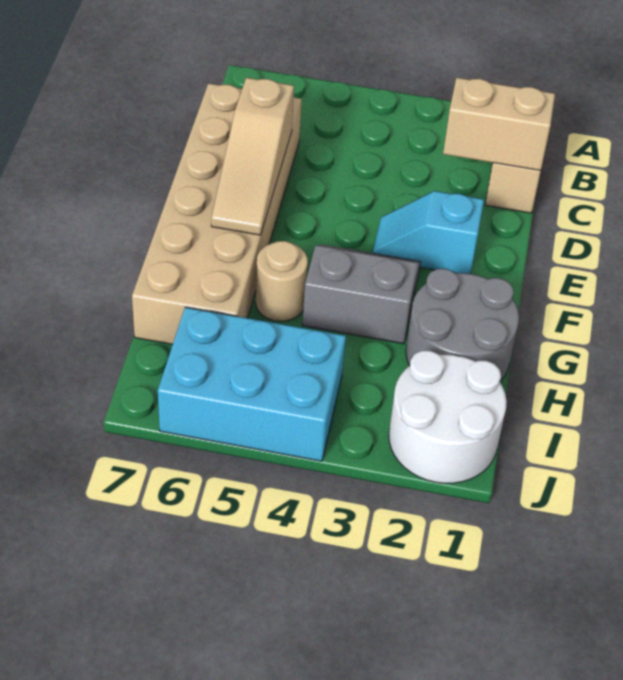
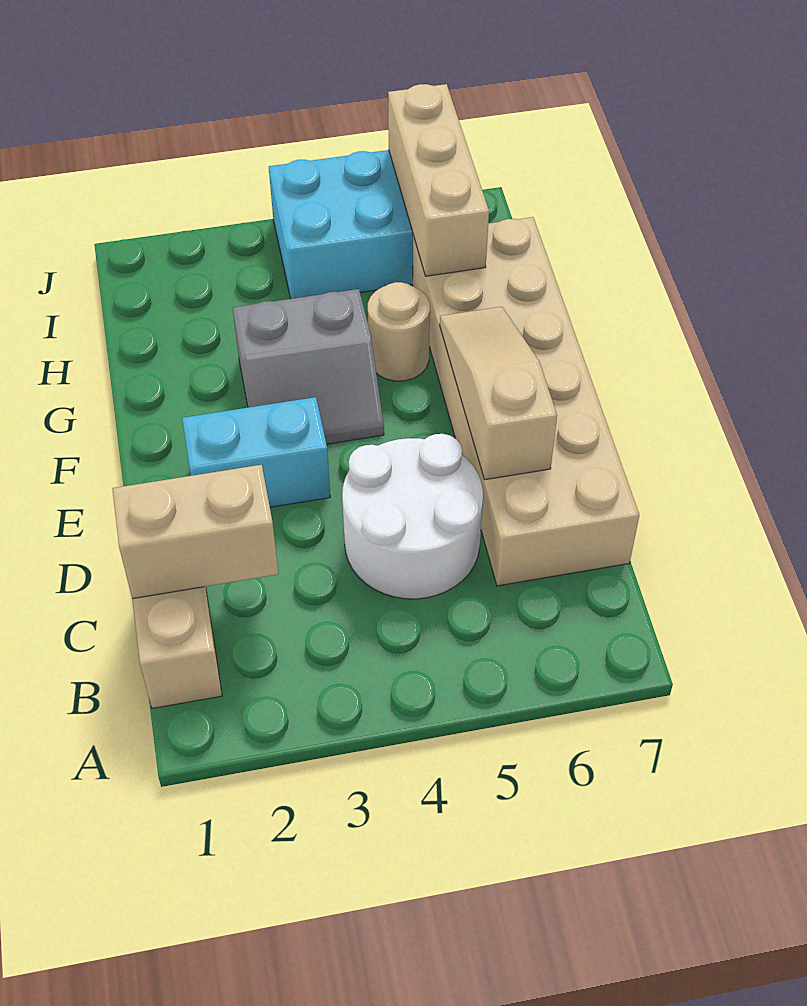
cyan 1x2 slope [373,191,484,274] -> cyan 1x2 brick [182,397,330,507]
grey 2x2 round brick [406,269,519,381] -> none
none -> tan 1x3 brick [388,84,489,276]
white 2x2 round brick [389,351,507,483] -> white 2x2 round brick moved to [342,434,483,599]

